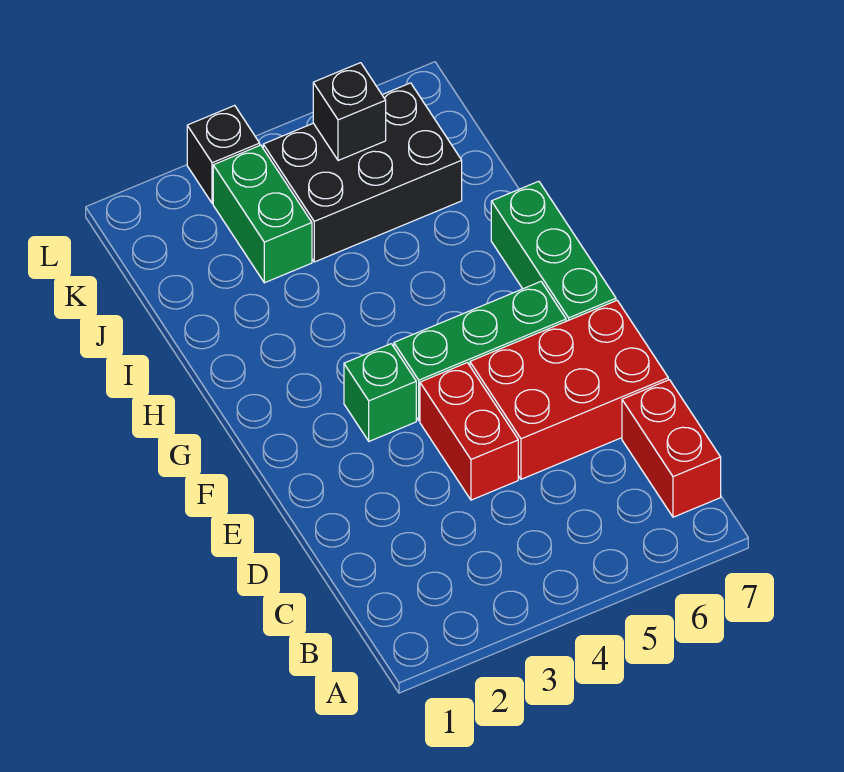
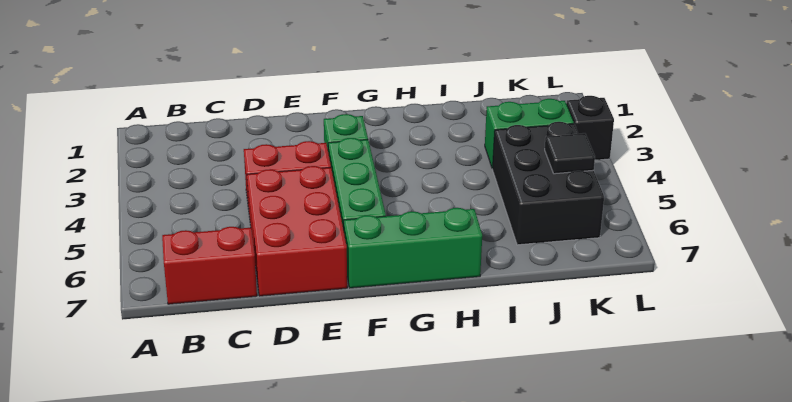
black 1x1 brick [313,63,386,161] -> black 1x1 tile [545,133,595,174]

